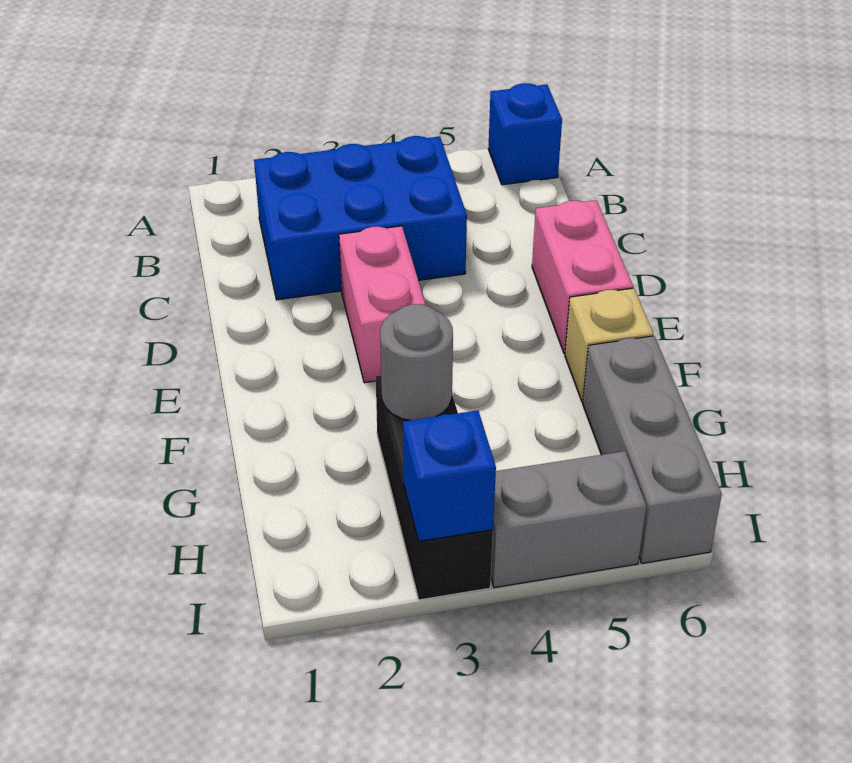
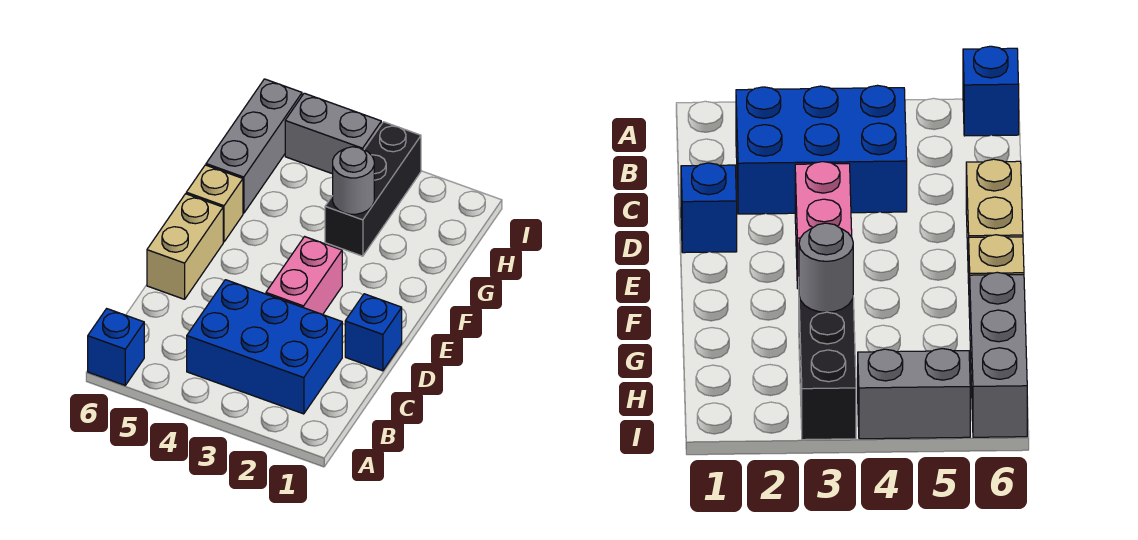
pink 1x2 brick [532,200,633,354] -> tan 1x2 brick [147,194,223,299]
blue 1x1 brick [403,410,496,542] -> blue 1x1 brick moved to [345,294,402,371]

